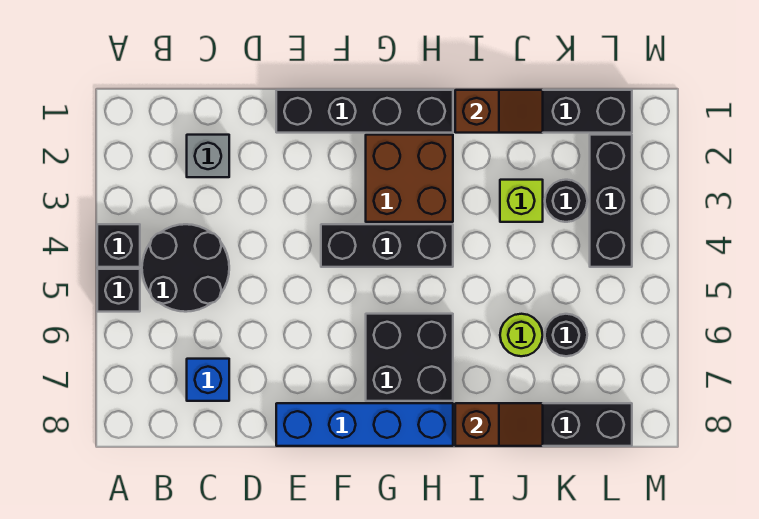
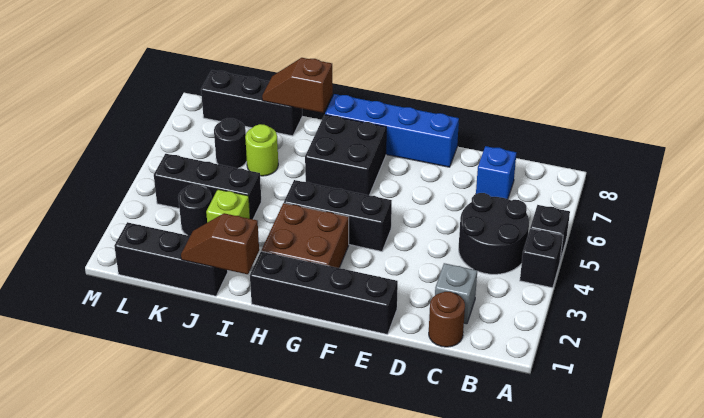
none -> brown 1x1 round brick [429,292,465,347]
black 1x3 brick [590,135,632,267] -> black 1x3 brick turned to [154,154,261,219]

